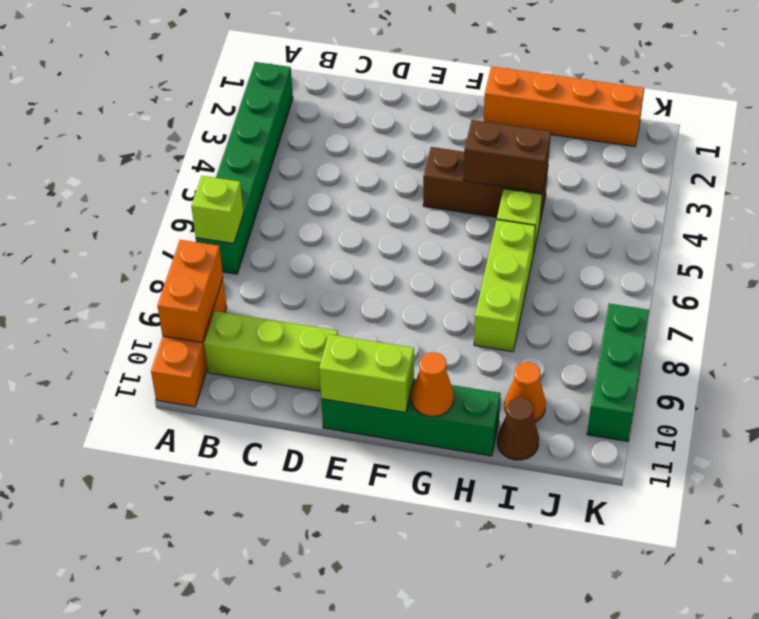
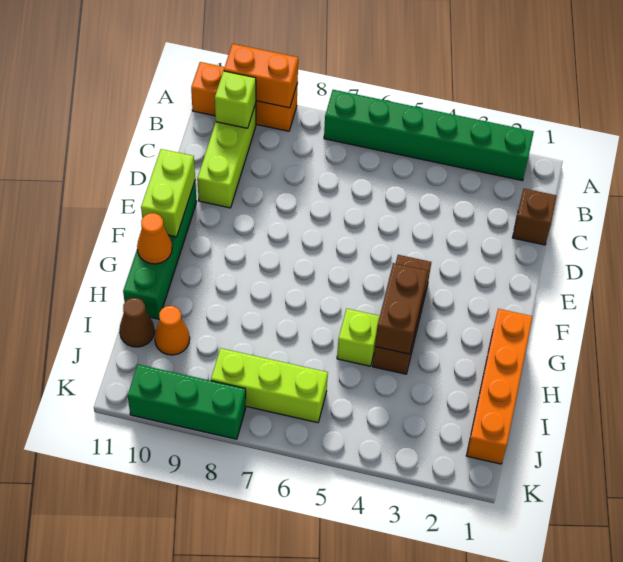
lime 1x1 brick [191,176,244,243] -> lime 1x1 brick moved to [215,71,256,128]
none -> brown 1x1 brick [513,189,557,245]
lime 1x3 brick [474,220,535,352] -> lime 1x3 brick moved to [211,348,328,423]

